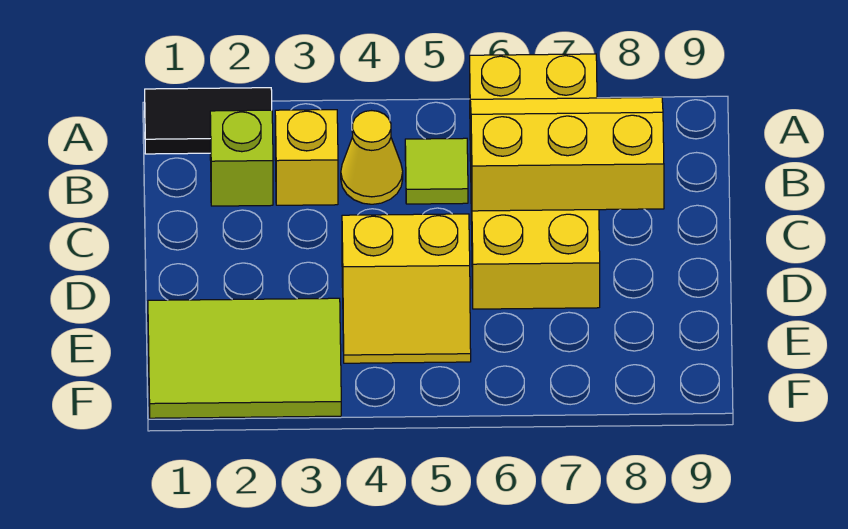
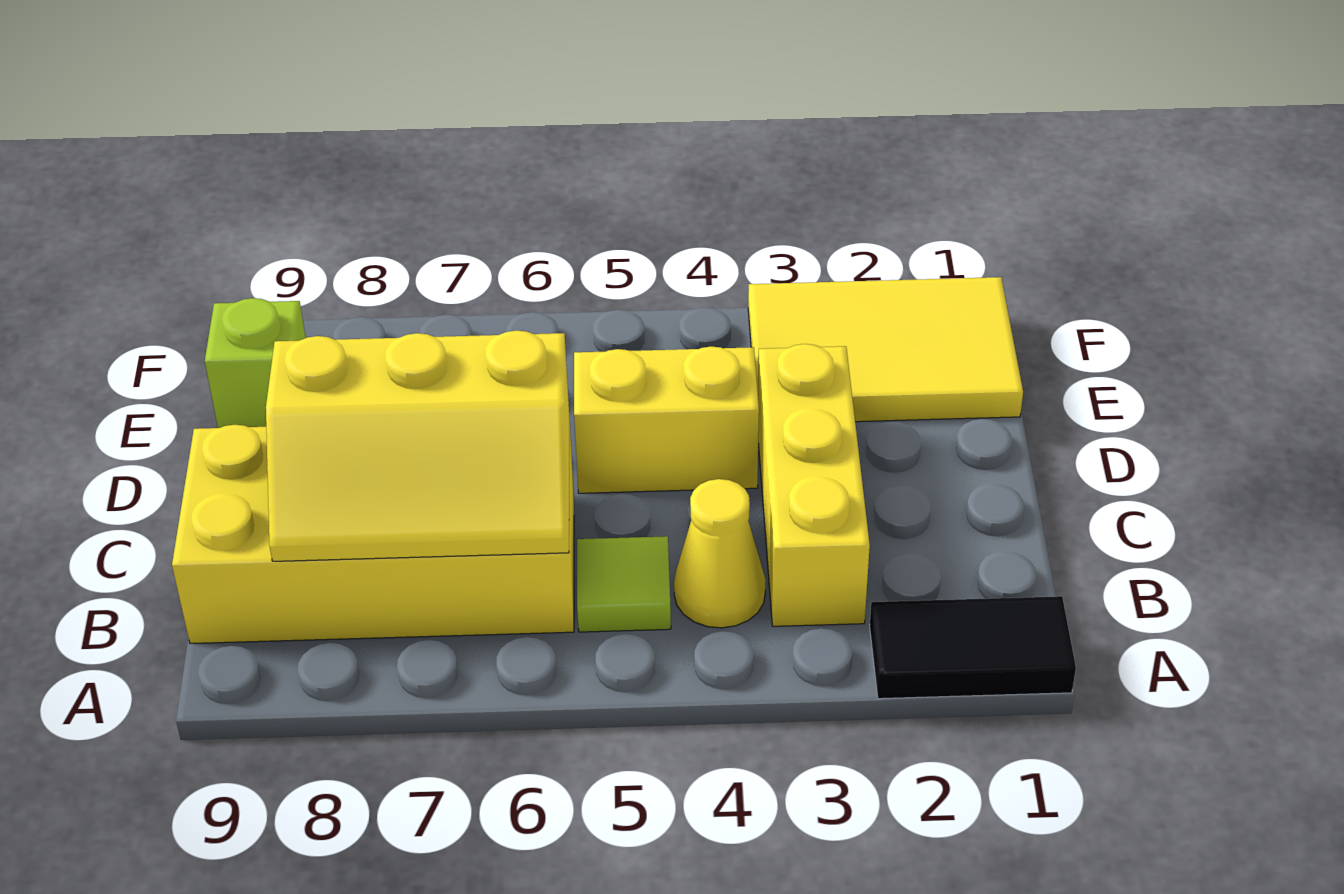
yellow 2x4 brick [470,54,600,309] -> yellow 2x4 brick turned to [172,418,574,644]
lime 1x1 brick [210,110,273,206] -> lime 1x1 brick moved to [205,298,306,428]
yellow 1x1 brick [275,110,338,205] -> yellow 1x3 brick [758,344,870,626]
lime 2x3 tile [148,298,341,418] -> yellow 2x3 tile [748,277,1023,422]

